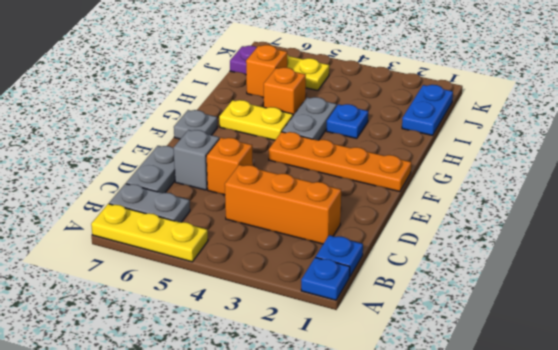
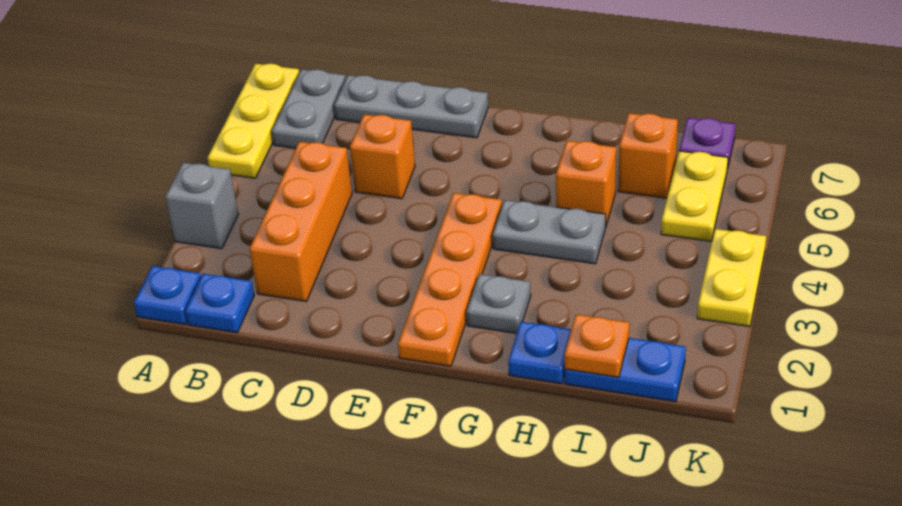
grey 1x2 plate [126,146,175,193] -> grey 1x3 plate [334,75,488,138]
grey 1x1 brick [174,130,219,190] -> grey 1x1 brick moved to [165,163,238,249]
grey 1x1 plate [174,110,217,139] -> grey 1x1 plate moved to [467,274,531,334]
yellow 1x2 plate [219,100,293,140] -> yellow 1x2 plate moved to [697,229,766,327]
blue 1x1 plate [326,104,368,138] -> blue 1x1 plate moved to [508,322,571,384]
none -> orange 1x1 plate [564,314,629,377]

